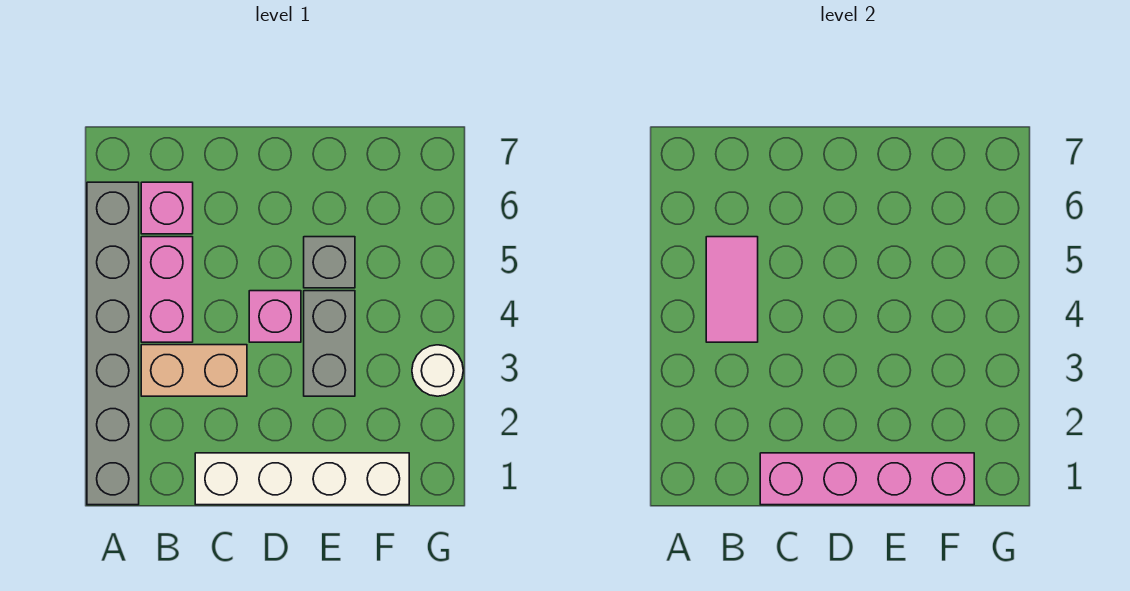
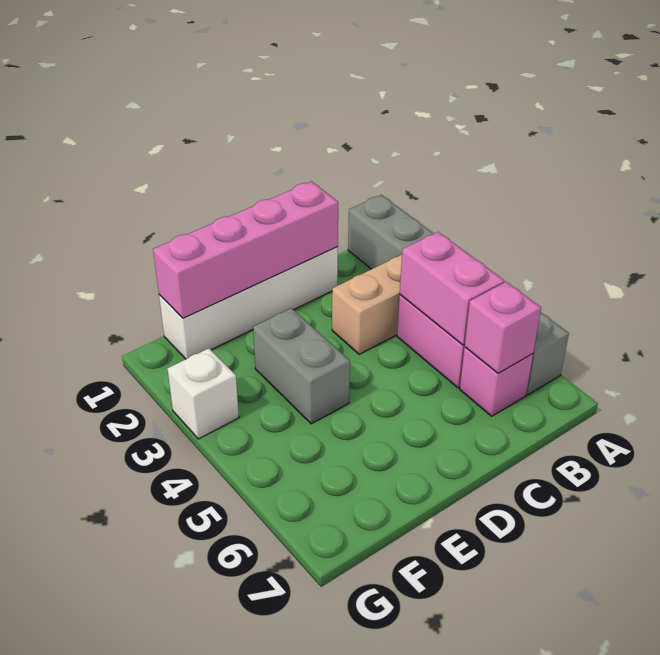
pink 1x2 tile [706,237,758,342] -> pink 1x2 brick [400,232,504,345]
pink 1x1 brick [249,291,301,342] -> pink 1x1 brick moved to [465,282,541,373]
grey 1x1 brick [304,237,355,288] -> none
white 1x1 round brick [412,345,463,396] -> white 1x1 brick [168,348,239,439]

